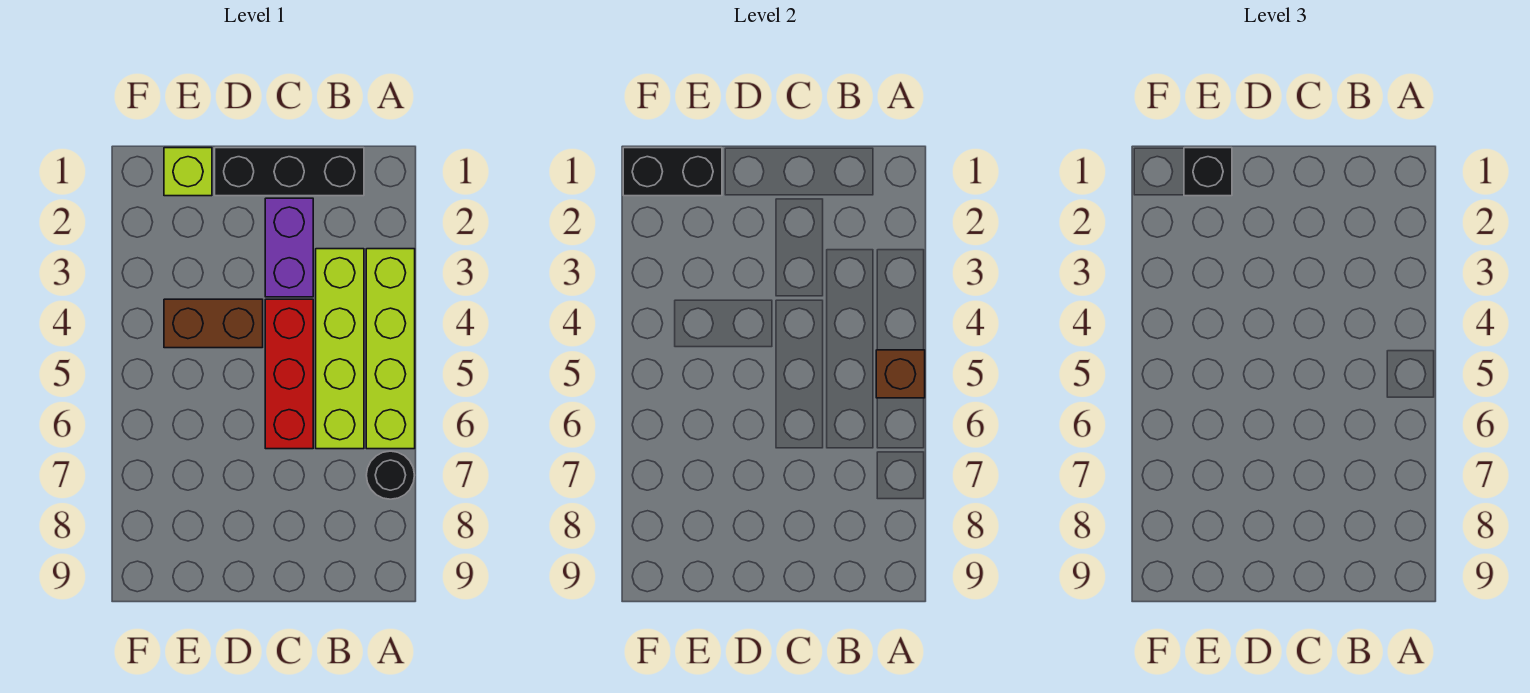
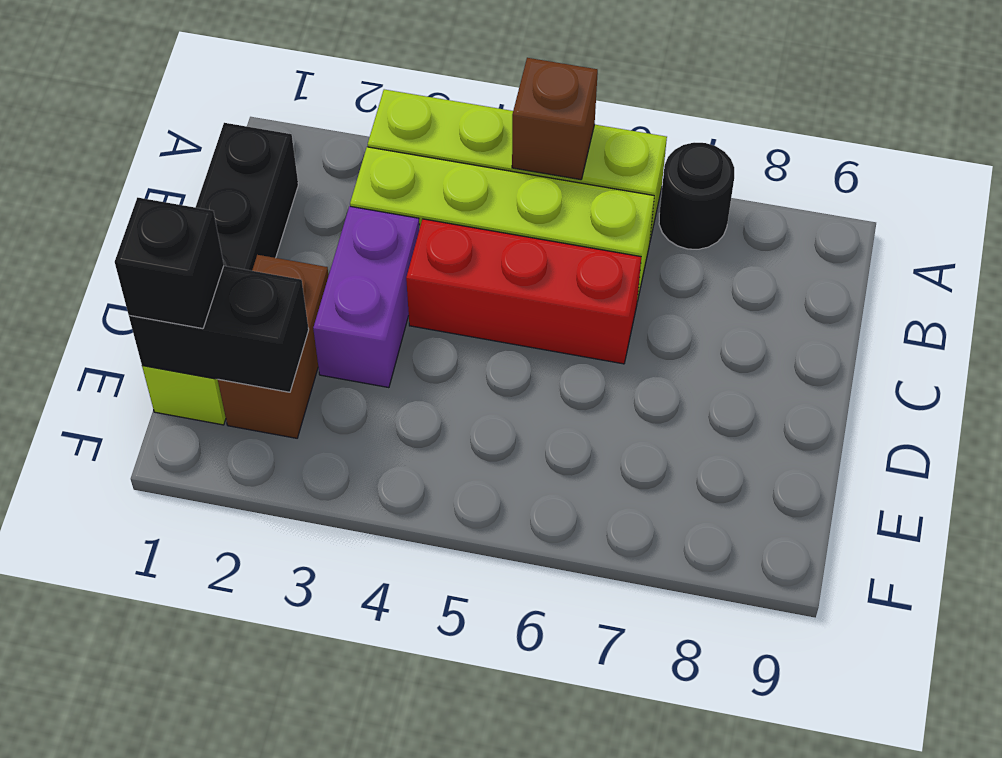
purple 1x2 brick [265,198,313,297] -> purple 1x2 brick turned to [313,206,419,388]
brown 1x2 brick [164,299,263,348] -> brown 1x2 brick moved to [218,255,329,438]
black 1x2 brick [623,148,722,196] -> black 1x2 brick turned to [129,266,309,392]

